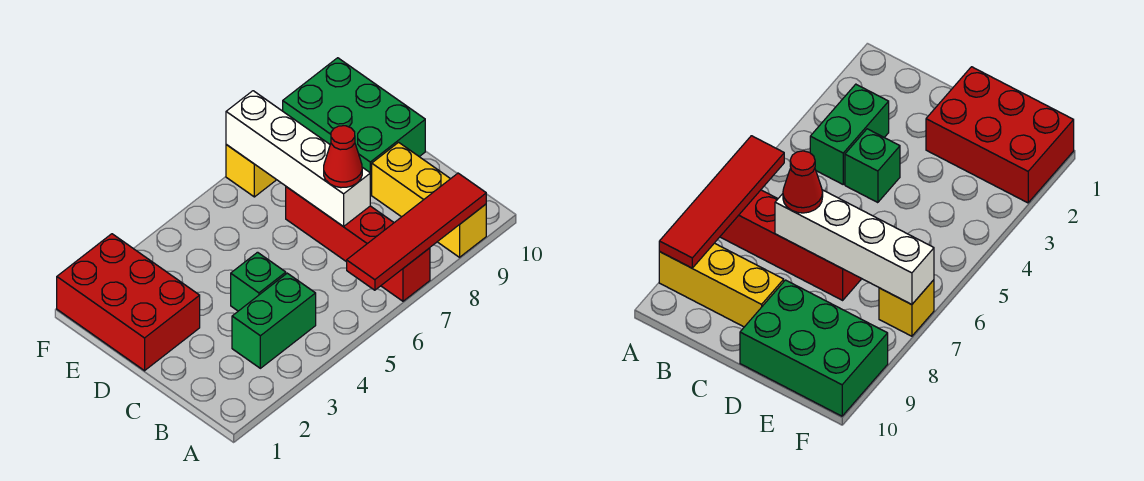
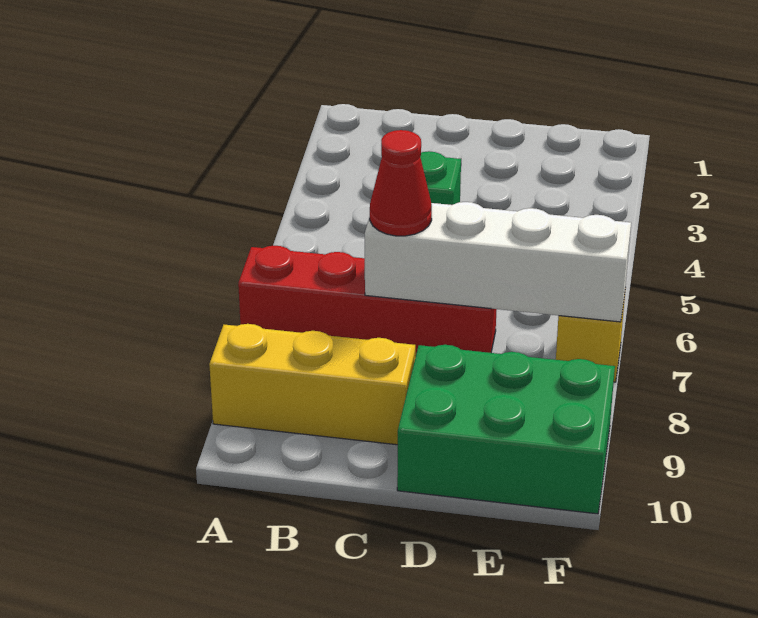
red 1x4 tile [347,173,486,290] -> none
green 1x2 brick [232,273,316,368] -> none
red 2x3 brick [57,234,200,371] -> none

